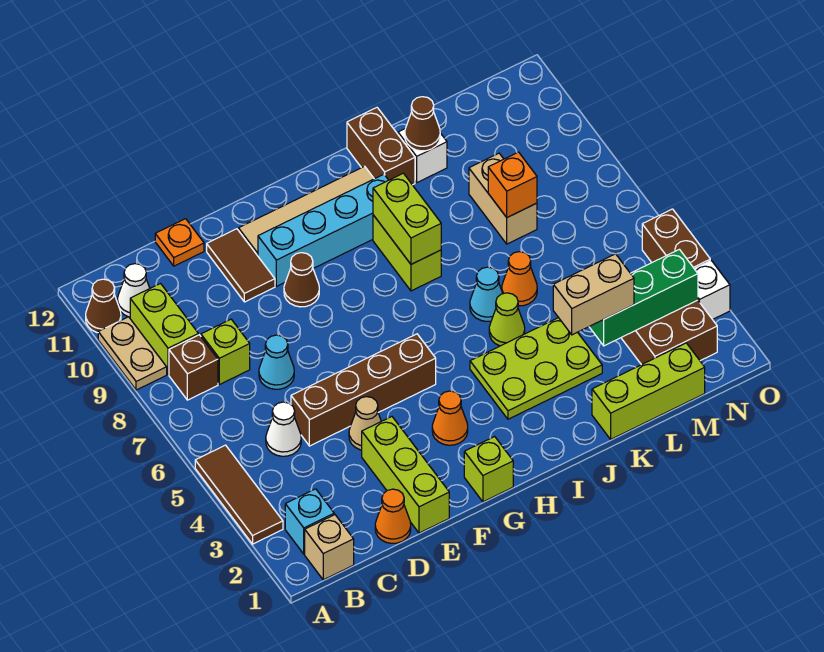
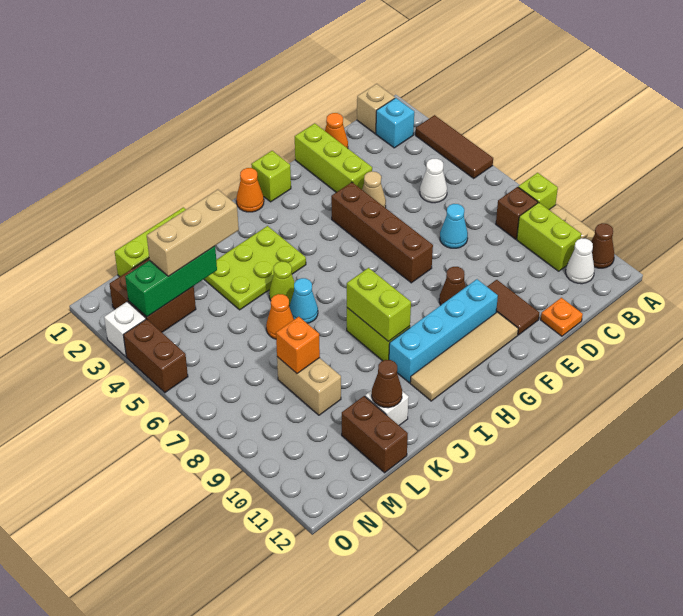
lime 1x1 brick [201,319,250,385] -> lime 1x1 brick moved to [518,173,558,210]
brown 1x4 brick [291,334,436,446] -> brown 1x4 brick turned to [331,182,433,283]
orange 1x1 cone [432,391,468,445] -> orange 1x1 cone moved to [236,168,264,212]
brown 1x2 brick [347,108,415,185] -> brown 1x2 brick moved to [342,396,408,473]
tan 1x2 brick [553,254,634,335] -> tan 1x3 brick [147,190,239,276]

